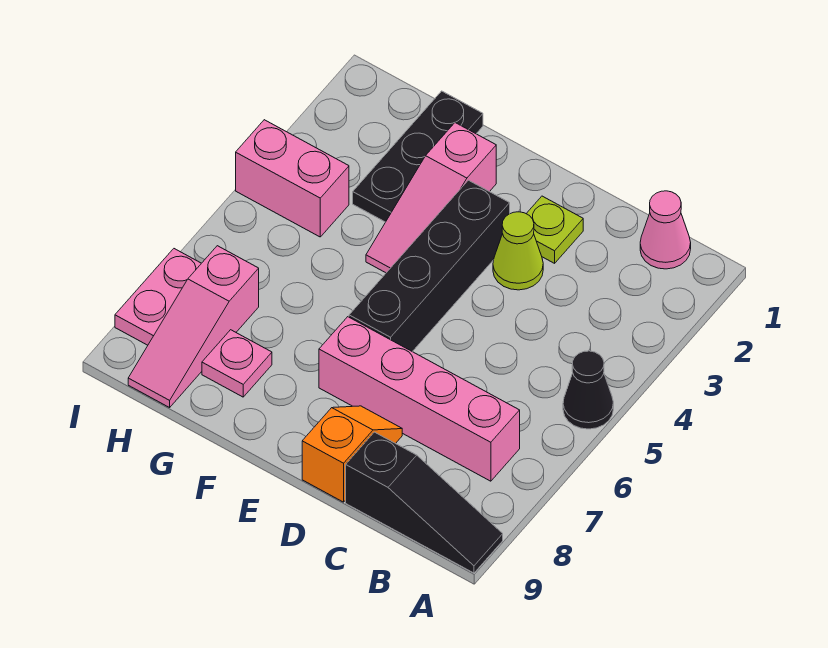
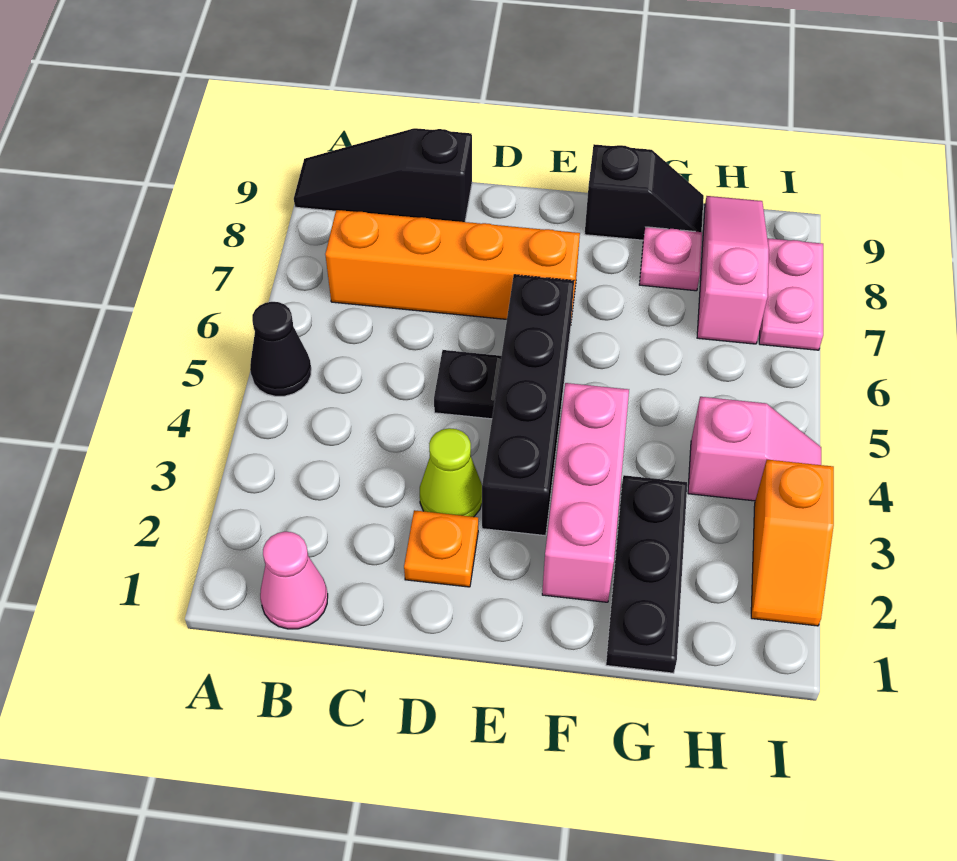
pink 1x4 brick [319,317,520,481] -> orange 1x4 brick [325,210,580,320]
lime 1x1 plate [526,196,583,263] -> orange 1x1 plate [404,510,478,587]
none -> black 1x1 plate [434,350,501,419]
orange 1x2 slope [302,406,402,502] -> orange 1x2 slope moved to [751,460,834,626]
pink 1x3 slope [366,123,496,273] -> pink 1x3 brick [542,383,629,602]
none -> black 1x2 slope [585,144,704,240]
pink 1x2 brick [236,120,349,237] -> pink 1x2 slope [688,397,821,501]

